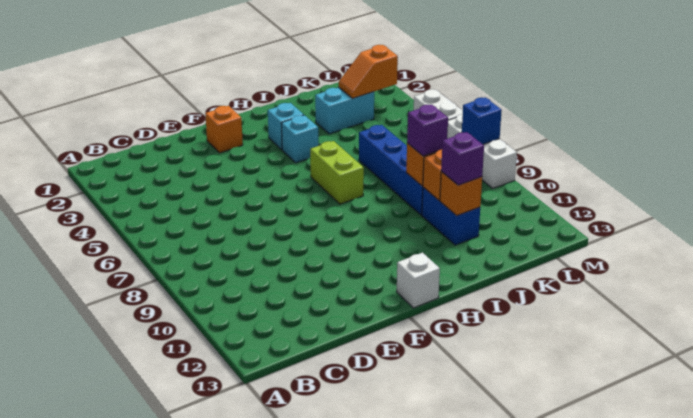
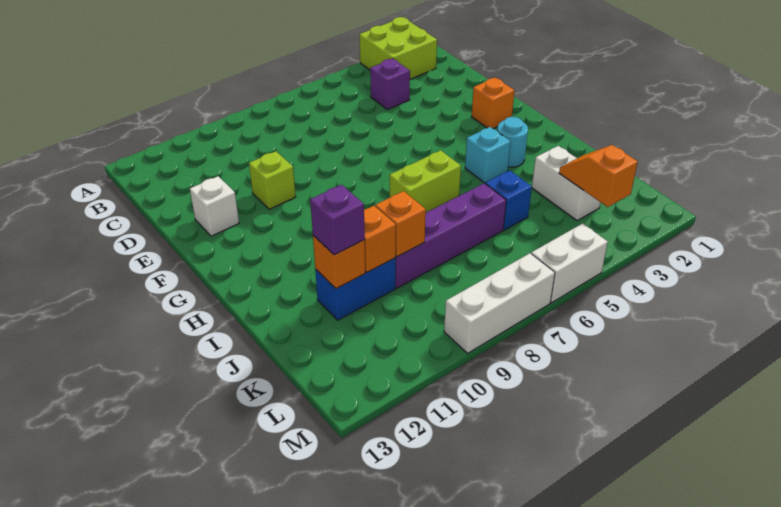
none -> lime 2x2 brick [359,17,437,80]
none -> lime 1x1 brick [249,151,296,209]
white 1x1 brick [397,253,440,308] -> white 1x1 brick moved to [190,176,239,236]
cyan 1x1 brick [267,103,304,149] -> cyan 1x1 round brick [497,117,528,167]
cyan 1x2 brick [315,87,374,134] -> white 1x2 brick [532,146,600,221]
blue 1x4 brick [359,125,423,215] -> purple 1x4 brick [395,183,506,288]
purple 1x1 brick [407,105,448,156] -> purple 1x1 brick moved to [370,59,410,110]
blue 1x1 brick [462,97,502,144] -> blue 1x1 brick moved to [485,170,532,230]

